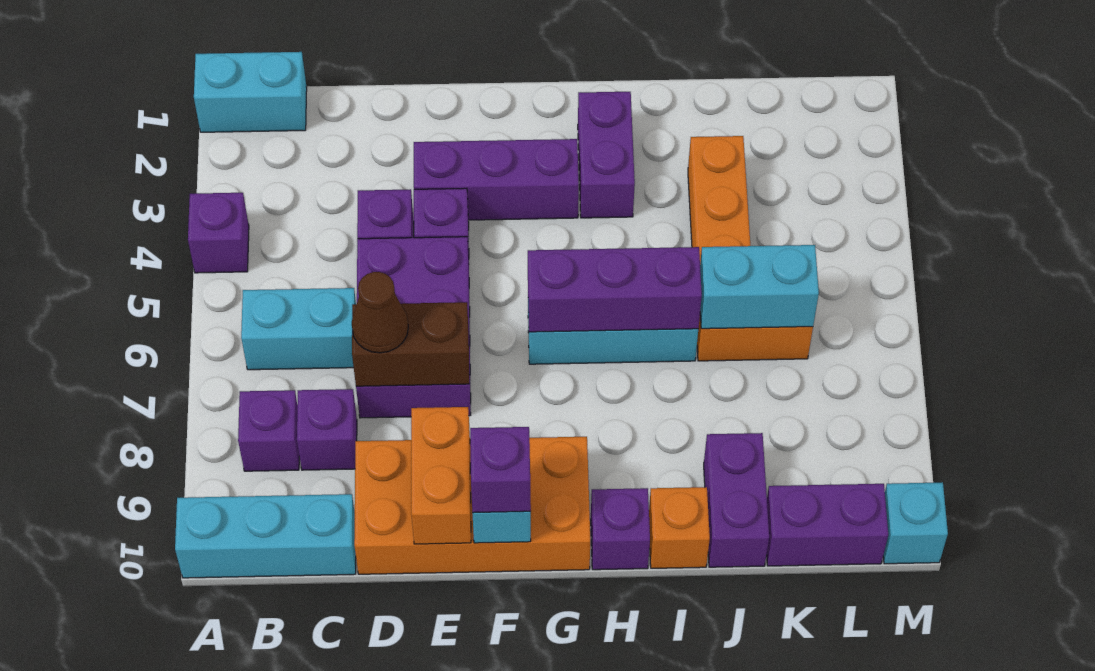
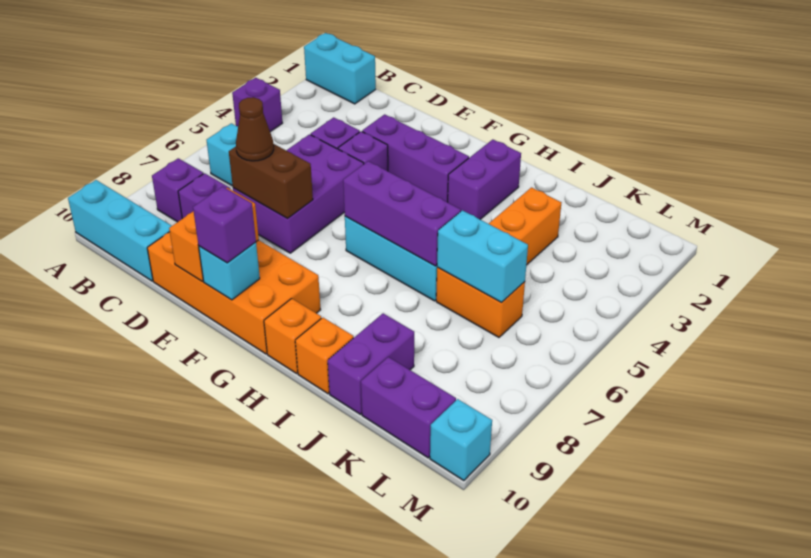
purple 1x1 brick [591,488,650,570] -> orange 1x1 brick [264,299,321,373]

